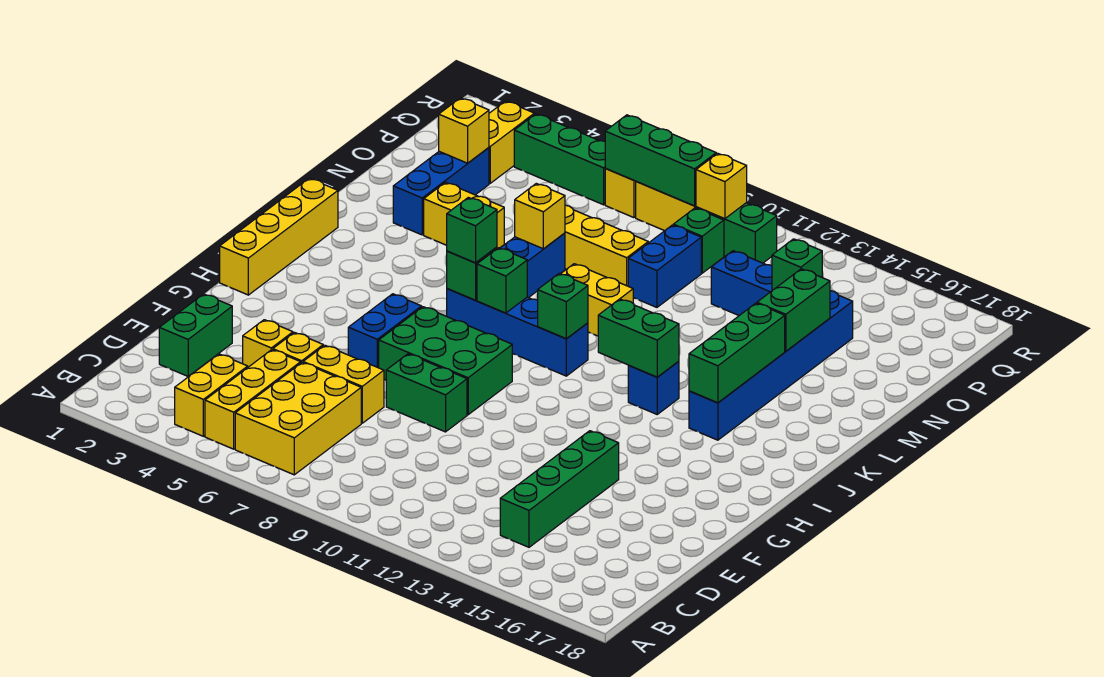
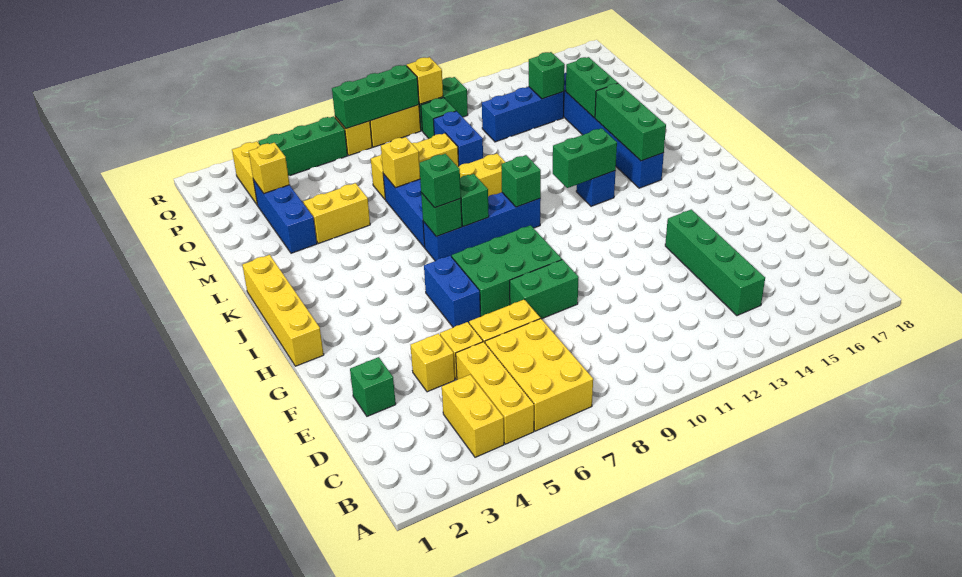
green 1x2 brick [159,294,232,376] -> green 1x1 brick [350,357,396,416]

